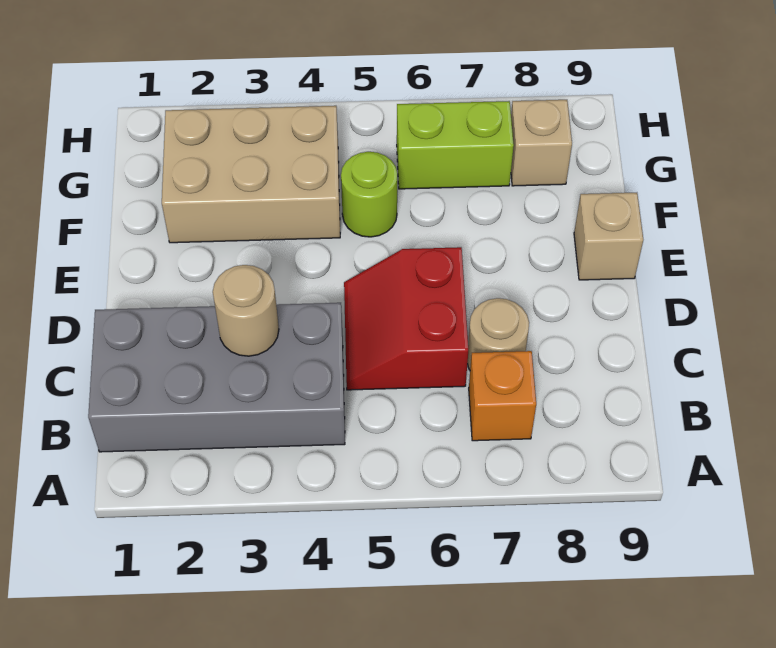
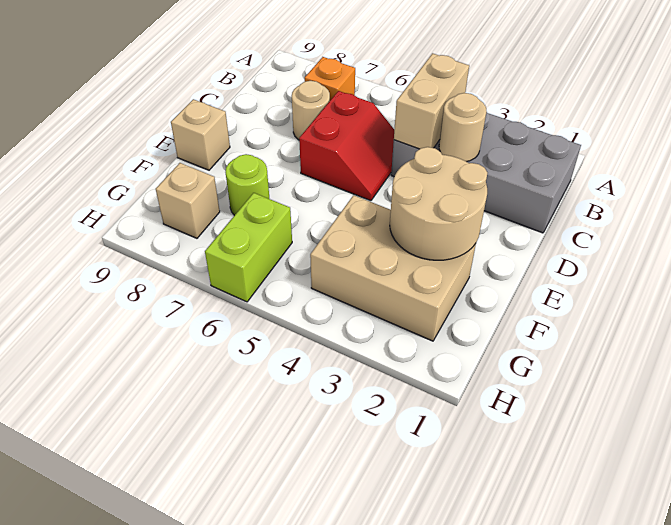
none -> tan 1x2 brick [394,53,469,149]
none -> tan 2x2 round brick [390,147,487,260]
lime 1x1 round brick [341,152,397,237] -> lime 1x1 round brick moved to [225,154,269,216]
lime 1x2 brick [397,101,514,189] -> lime 1x2 brick turned to [205,193,292,302]

